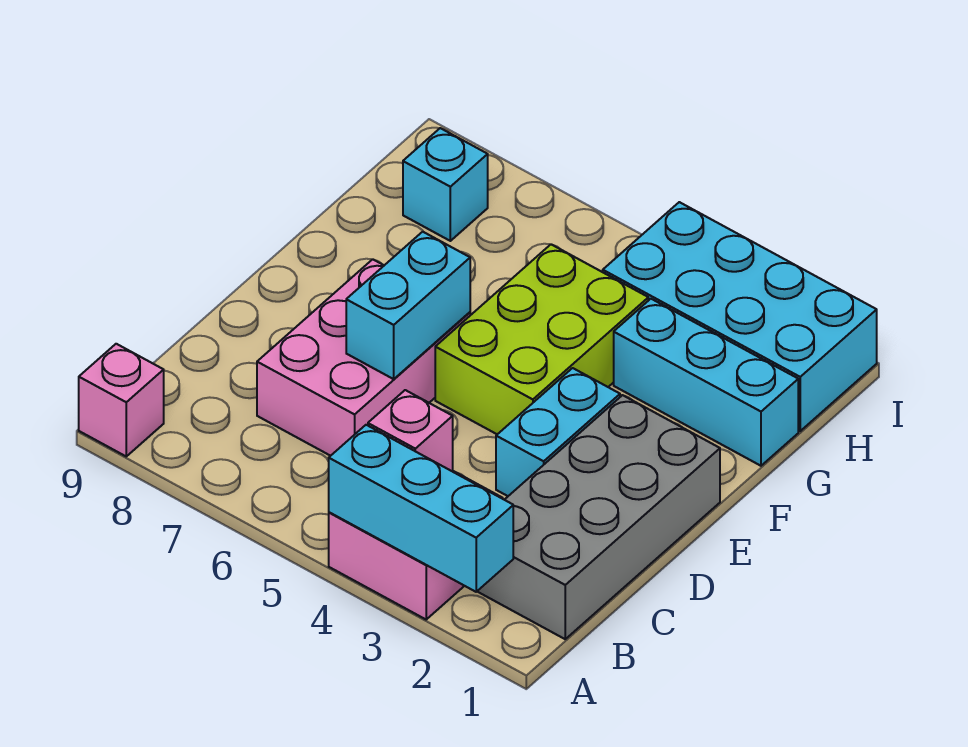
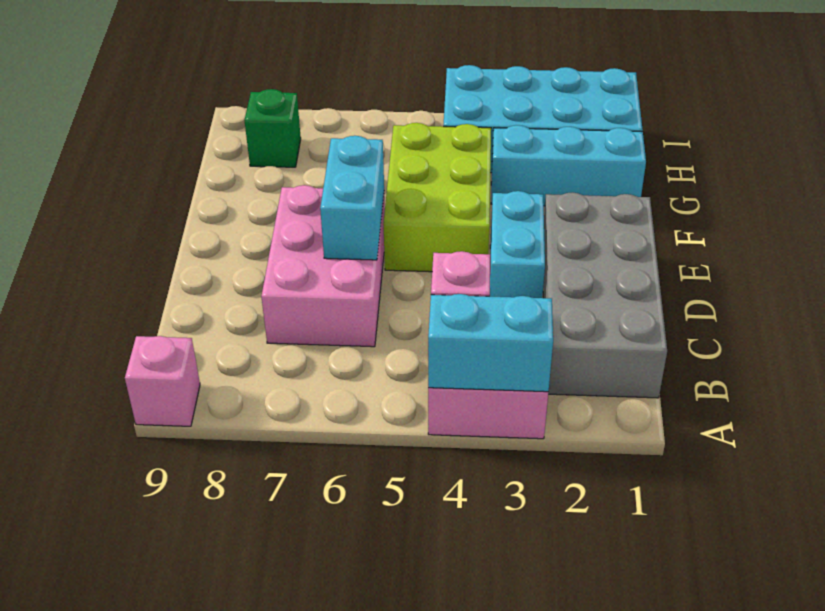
cyan 1x3 brick [329,425,513,592] -> cyan 1x2 brick [428,294,553,392]
cyan 1x1 brick [403,128,488,241] -> green 1x1 brick [244,89,301,167]

